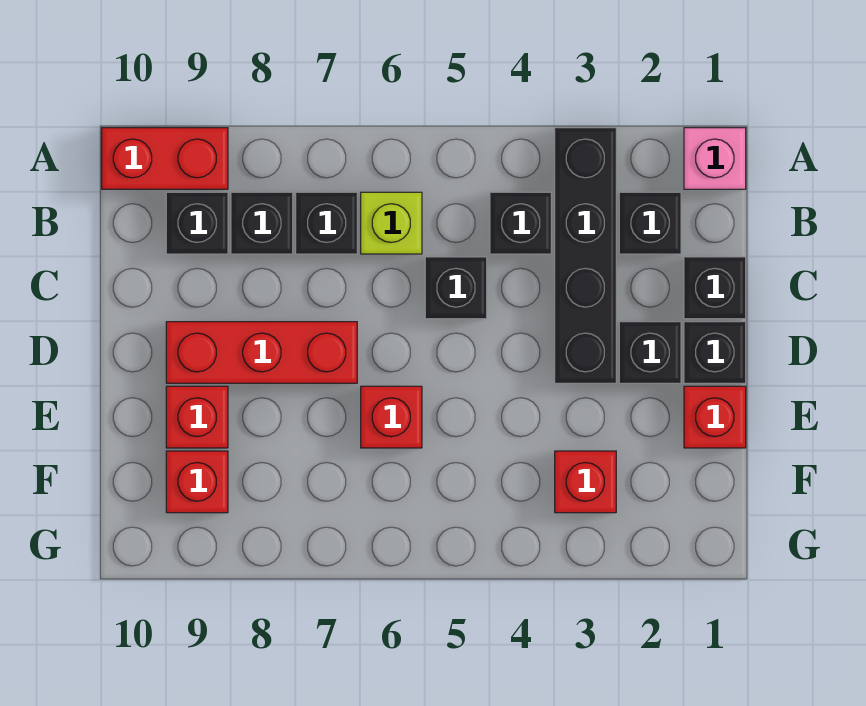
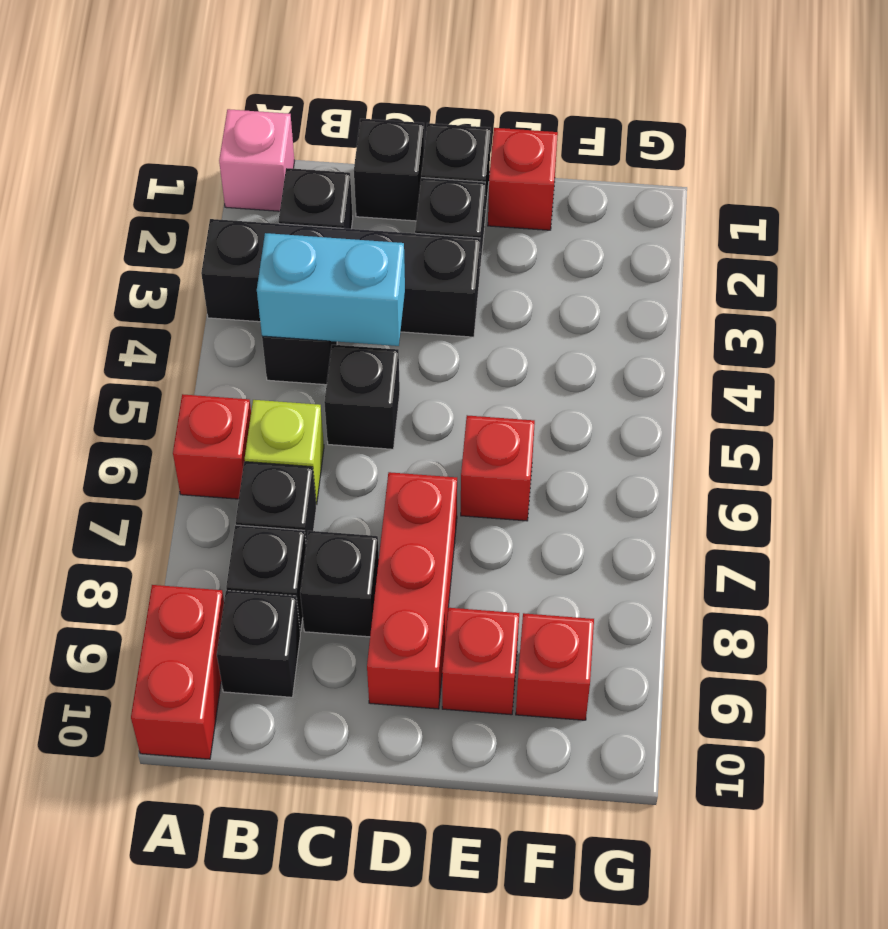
none -> cyan 1x2 brick [257,233,405,346]
none -> black 1x1 brick [300,531,379,637]
red 1x1 brick [555,451,616,513] -> red 1x1 brick moved to [173,394,251,499]

